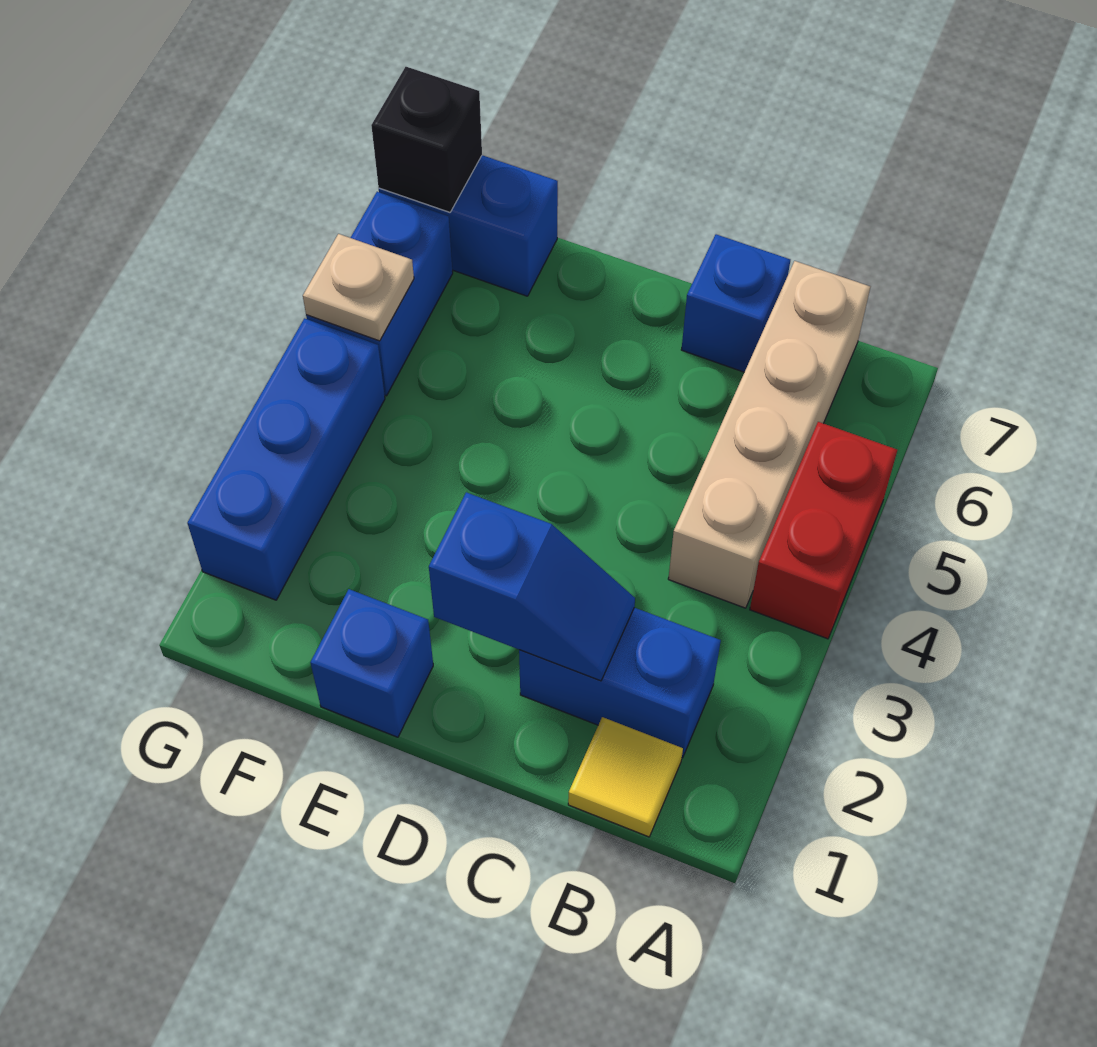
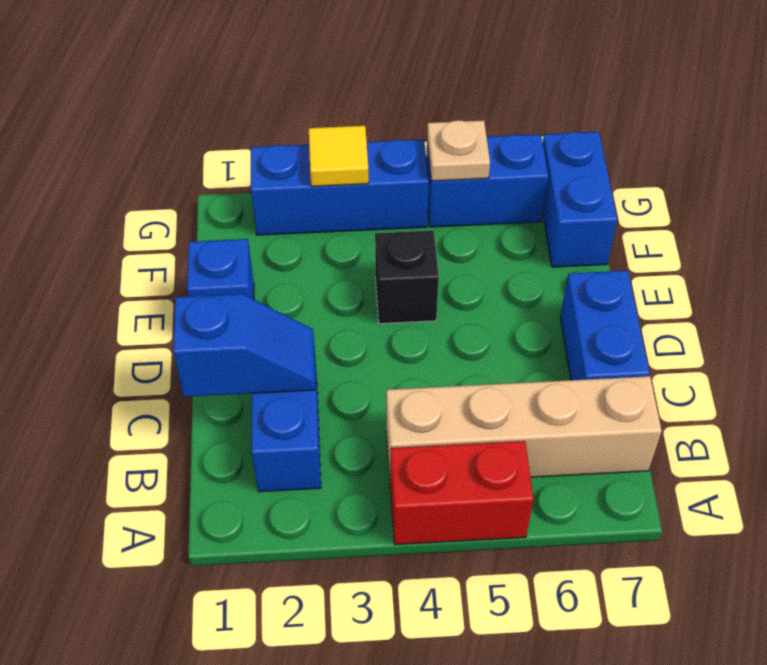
yellow 1x1 tile [568,717,683,837] -> yellow 1x1 tile moved to [309,126,369,186]
blue 1x2 slope [429,492,635,681] -> blue 1x2 slope turned to [173,294,316,397]
blue 1x1 brick [681,234,790,372] -> blue 1x2 brick [560,270,650,380]
black 1x1 brick [371,67,482,212] -> black 1x1 brick moved to [375,230,439,324]

